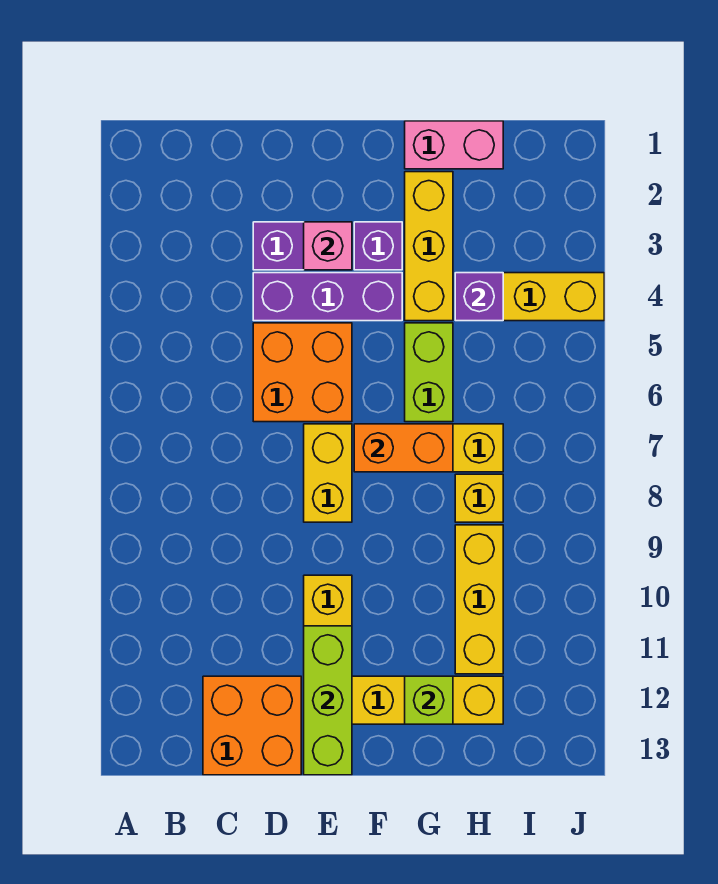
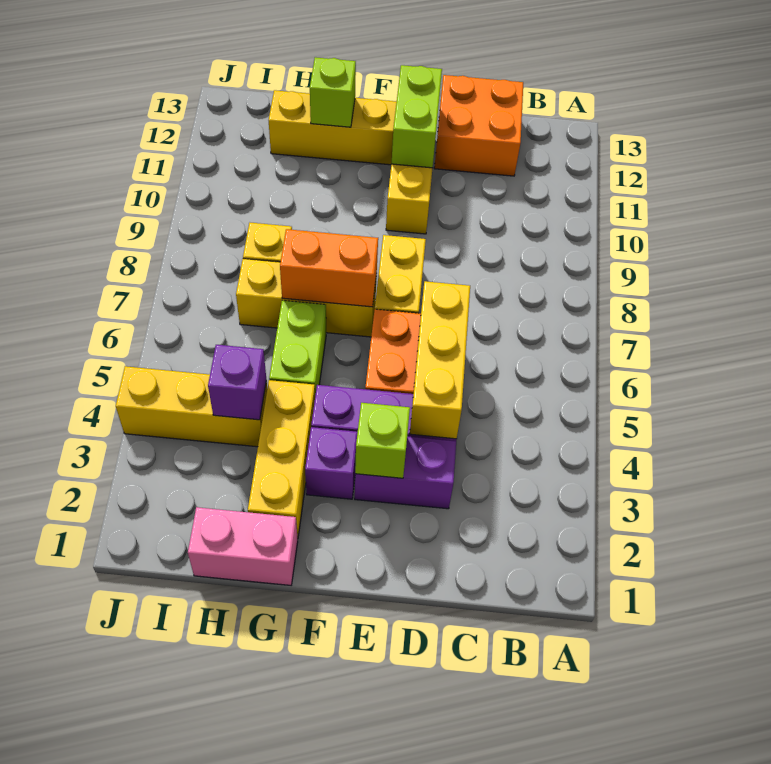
pink 1x1 brick [304,222,352,270] -> lime 1x1 brick [355,403,410,478]
lime 1x3 brick [304,626,352,775] -> lime 1x2 brick [392,65,442,168]
yellow 1x3 brick [455,525,503,674] -> yellow 1x3 brick moved to [410,281,470,439]

